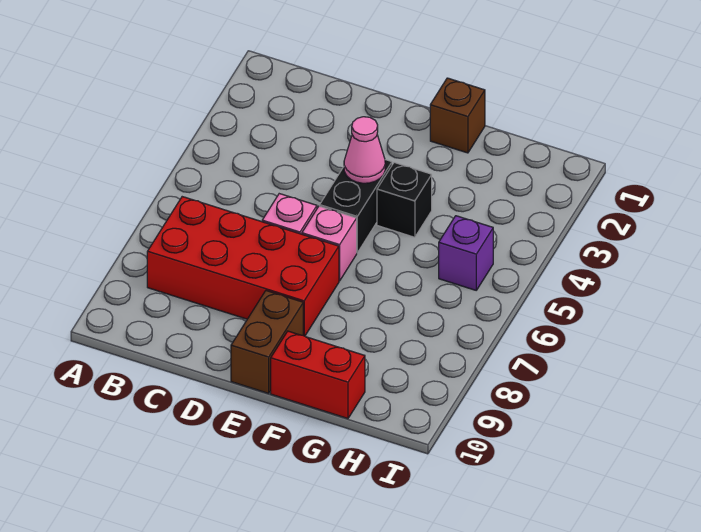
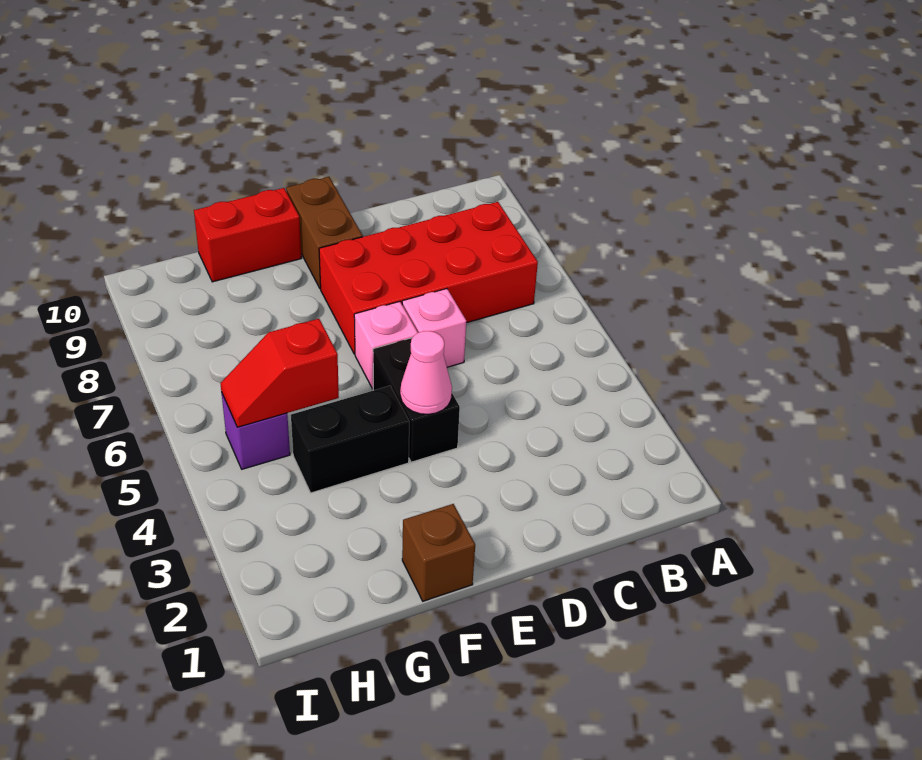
black 1x1 brick [377,162,432,237] -> black 1x2 brick [291,386,409,493]
none -> red 1x2 slope [220,319,339,427]

